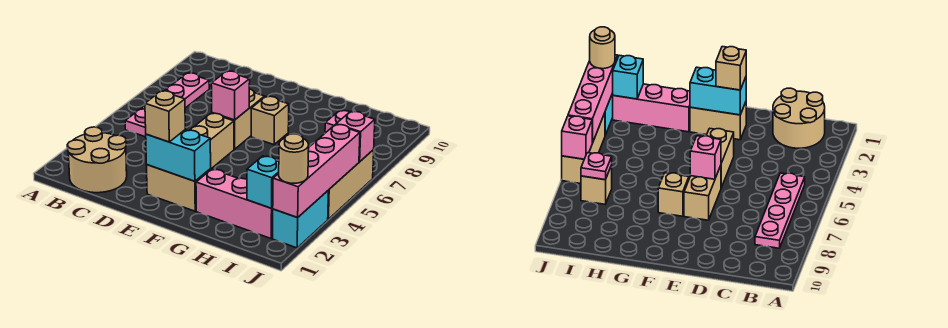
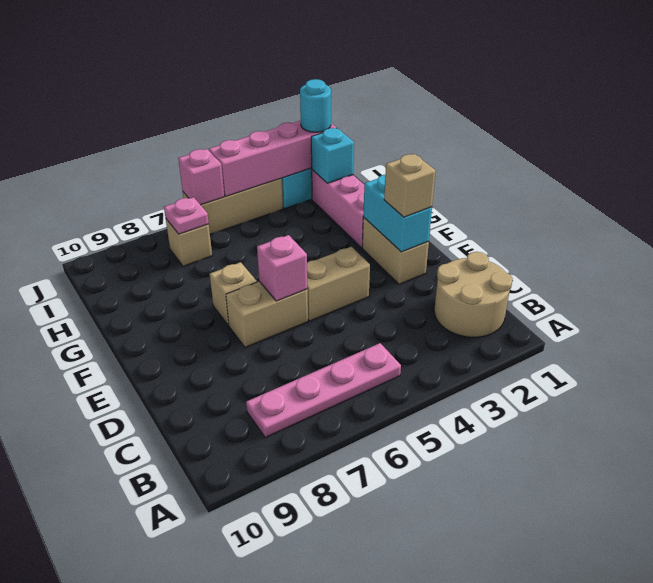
tan 1x1 round brick [279,134,309,183] -> cyan 1x1 round brick [300,79,331,132]

